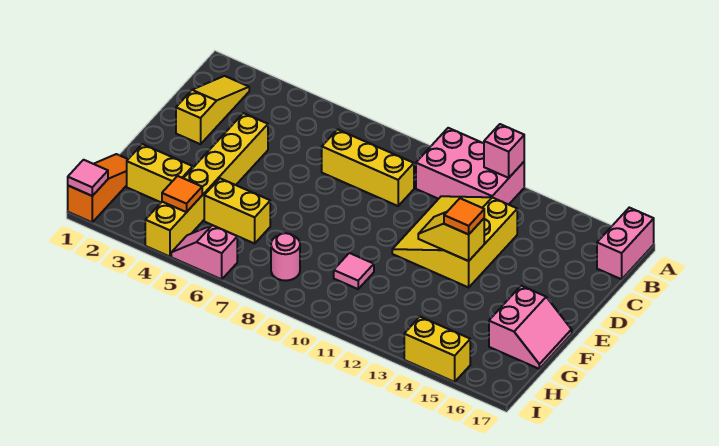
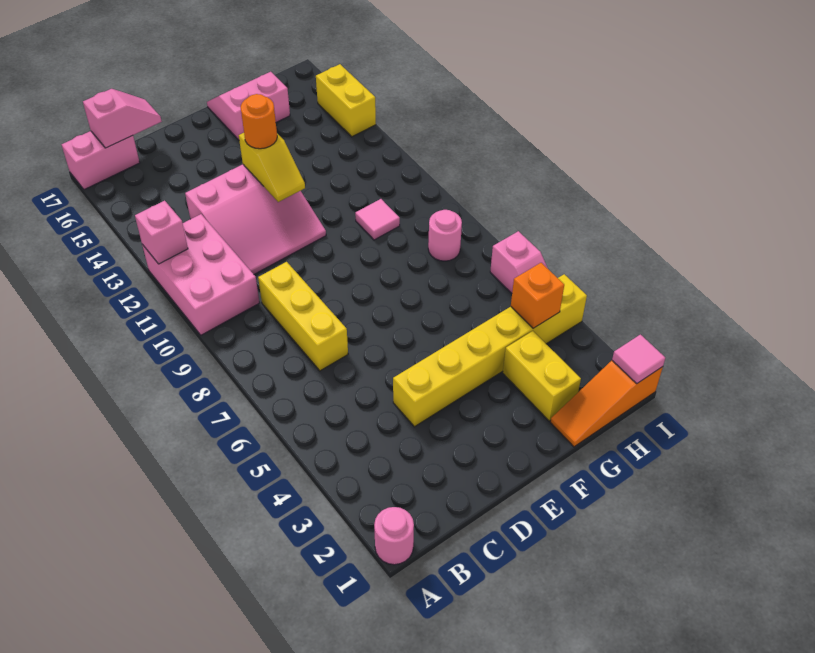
none -> pink 1x1 round brick [374,507,414,565]
yellow 1x3 slope [176,76,249,144] -> none
none -> pink 1x2 slope [83,89,162,148]
yellow 3x3 slope [392,196,517,287] -> pink 3x3 slope [185,164,326,274]
orange 1x1 tile [444,198,484,234] -> orange 1x1 round brick [241,94,277,149]
yellow 1x2 brick [204,178,270,244] -> none
orange 1x1 tile [162,176,202,212] -> orange 1x1 brick [511,263,564,328]

